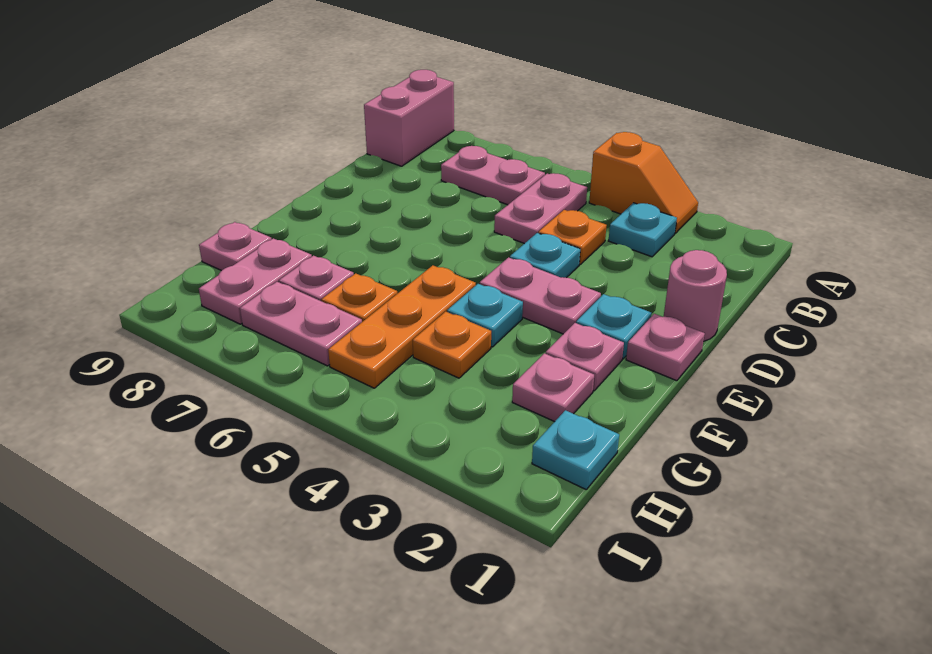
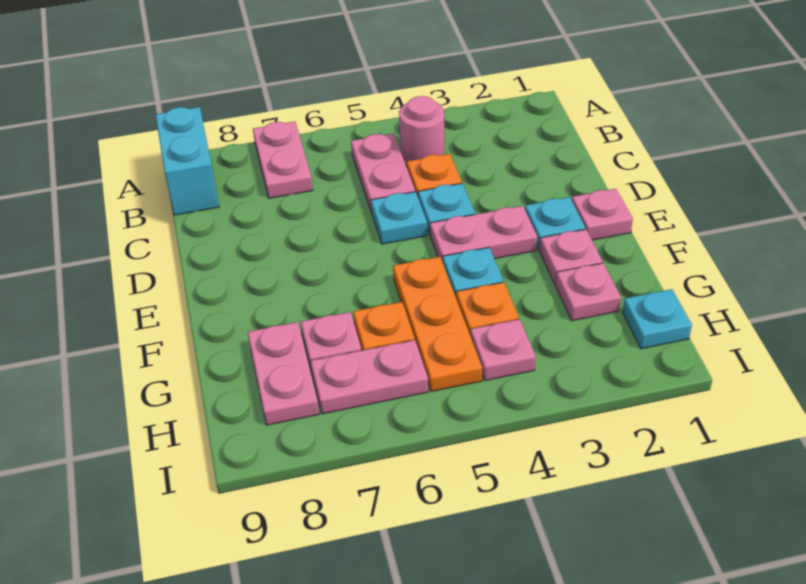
orange 1x2 slope [589,132,698,233] -> none
pink 1x2 brick [364,70,454,166] -> cyan 1x2 brick [156,107,219,215]
cyan 1x1 plate [609,203,677,257] -> cyan 1x1 plate moved to [371,192,427,244]
pink 1x2 plate [441,146,545,205] -> pink 1x2 plate turned to [253,122,313,198]
pink 1x1 round brick [664,250,727,341] -> pink 1x1 round brick moved to [399,96,444,166]
pink 1x1 plate [199,222,272,271] -> pink 1x1 plate moved to [470,319,536,381]

